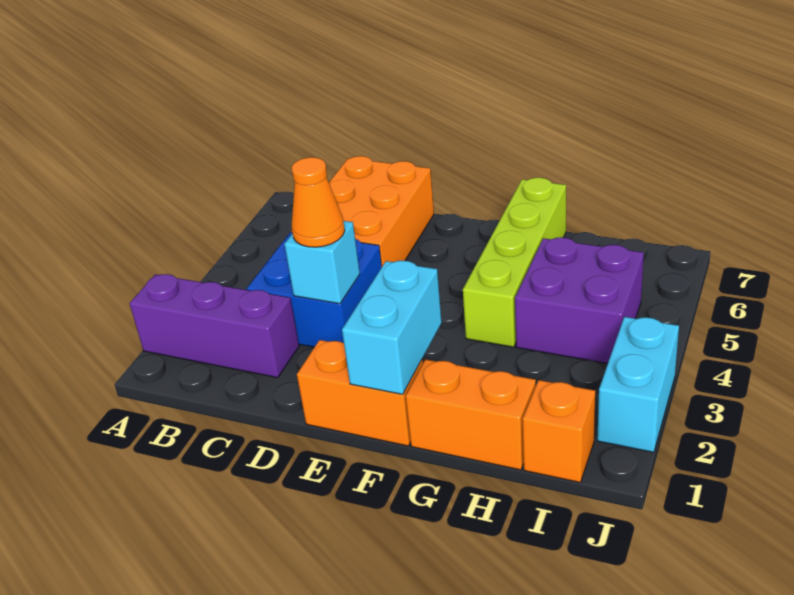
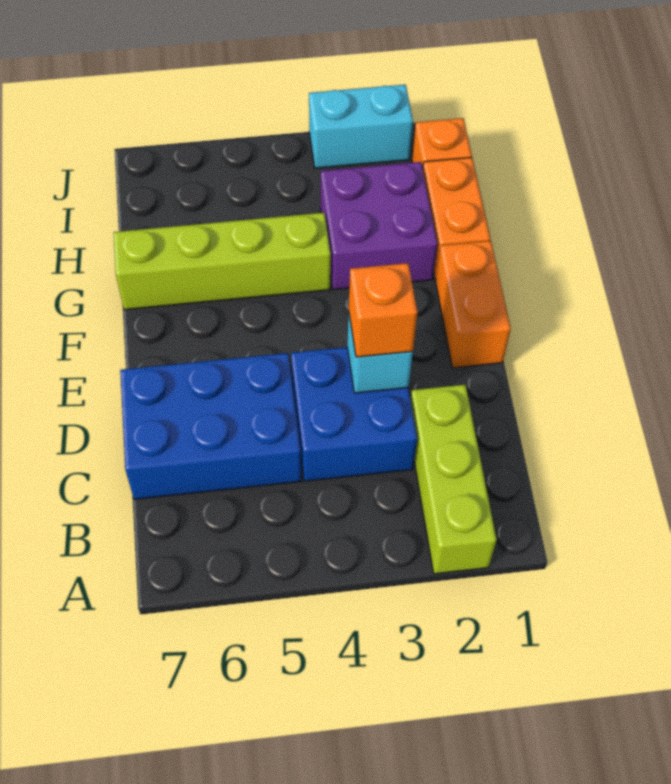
purple 1x3 brick [130,274,299,378] -> lime 1x3 brick [411,385,497,574]
orange 2x3 brick [291,156,434,266] -> blue 2x3 brick [120,353,301,499]
orange 1x1 cone [292,157,345,247] -> orange 1x1 brick [349,263,418,357]
cyan 1x2 brick [342,261,442,394] -> none
purple 2x2 brick [515,237,644,364] -> purple 2x2 brick moved to [321,162,437,290]

